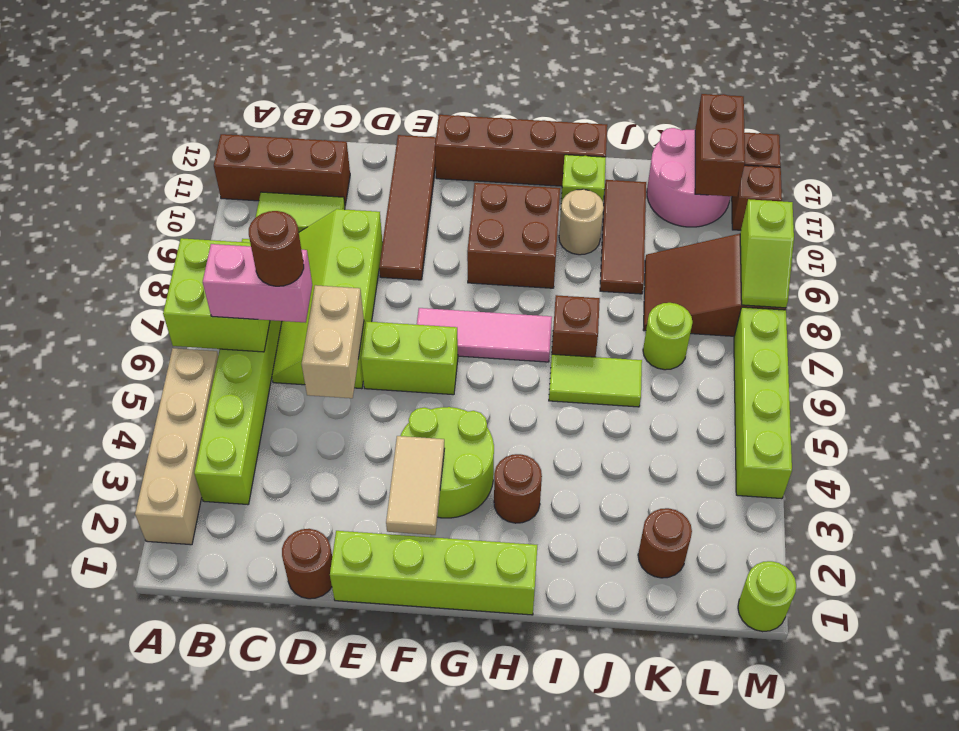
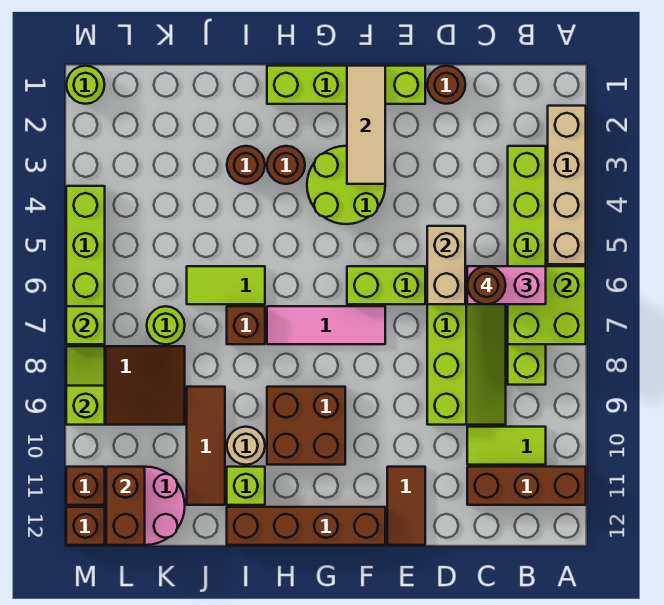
brown 1x4 tile [379,135,436,280] -> brown 1x2 tile [387,467,425,545]
tan 1x2 tile [386,436,445,535] -> tan 1x3 tile [347,66,385,184]
brown 1x1 round brick [638,508,692,578] -> brown 1x1 round brick moved to [227,146,265,184]
none -> lime 1x1 brick [66,306,105,344]

